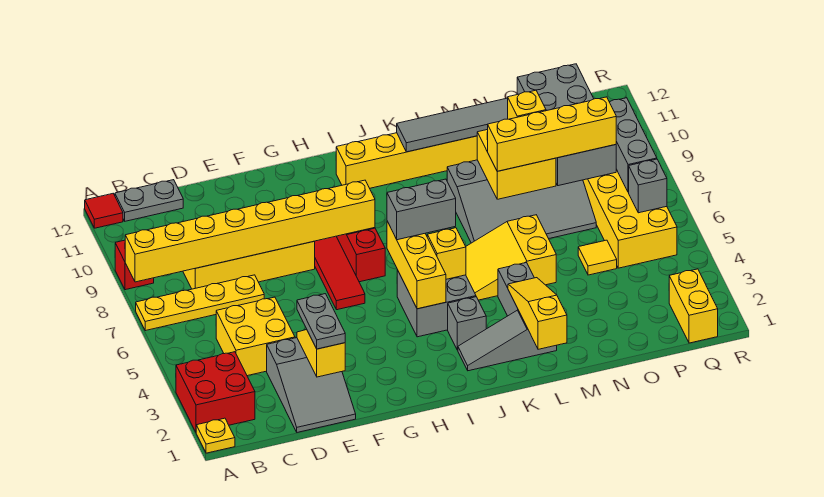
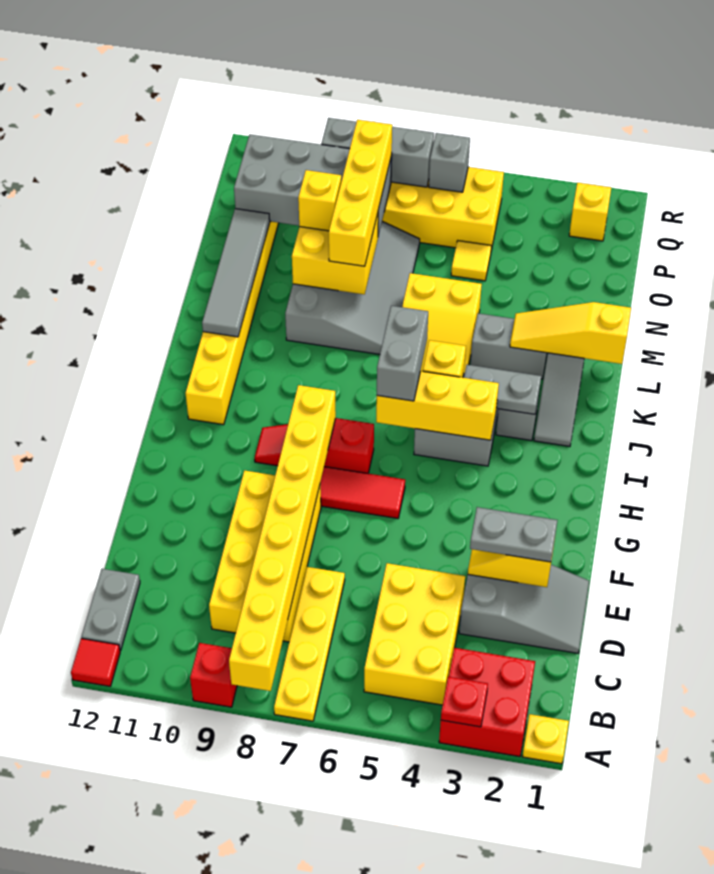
none -> red 1x1 plate [441,677,488,727]
yellow 2x2 brick [216,297,295,376] -> yellow 2x3 brick [364,563,465,705]
none -> grey 1x2 plate [464,365,541,414]
yellow 1x2 brick [669,269,718,343] -> yellow 1x1 brick [569,183,611,241]

